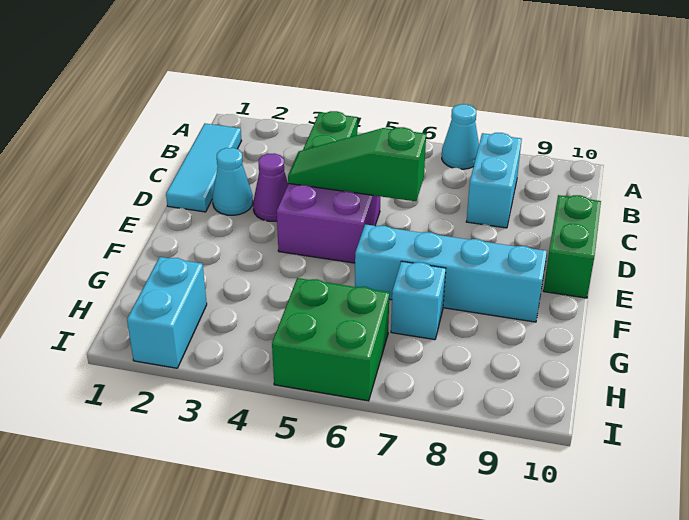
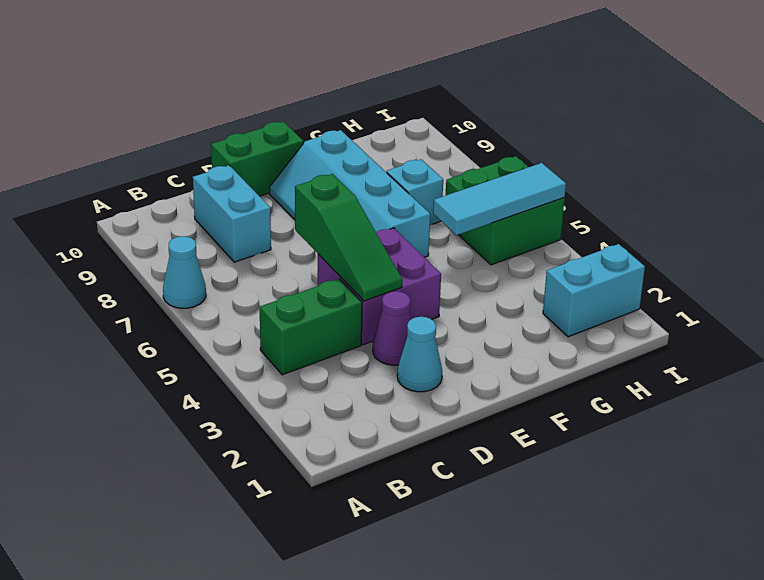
cyan 1x3 tile [166,124,241,212] -> cyan 1x3 tile moved to [433,163,566,235]
cyan 1x2 brick [466,133,522,228] -> cyan 1x2 brick turned to [193,165,271,262]

